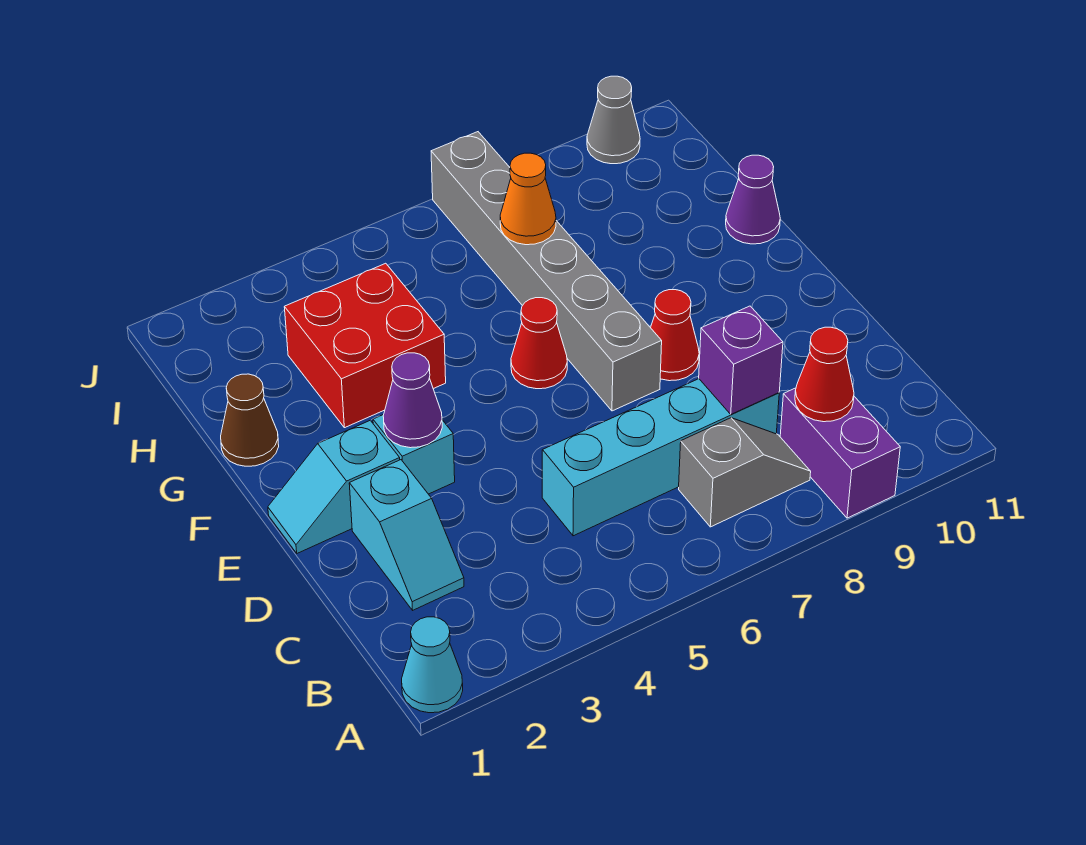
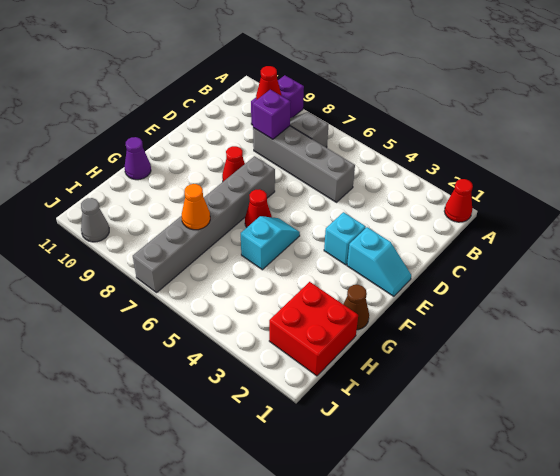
cyan 1x1 cone [402,617,463,713] -> red 1x1 cone [444,179,473,222]
cyan 1x2 slope [349,460,464,610] -> cyan 1x2 slope moved to [241,216,300,270]
cyan 1x4 brick [542,379,779,536] -> grey 1x4 brick [253,126,355,202]
purple 1x1 cone [383,353,442,448] -> none
red 2x2 brick [284,263,446,428] -> red 2x2 brick moved to [269,282,358,376]

